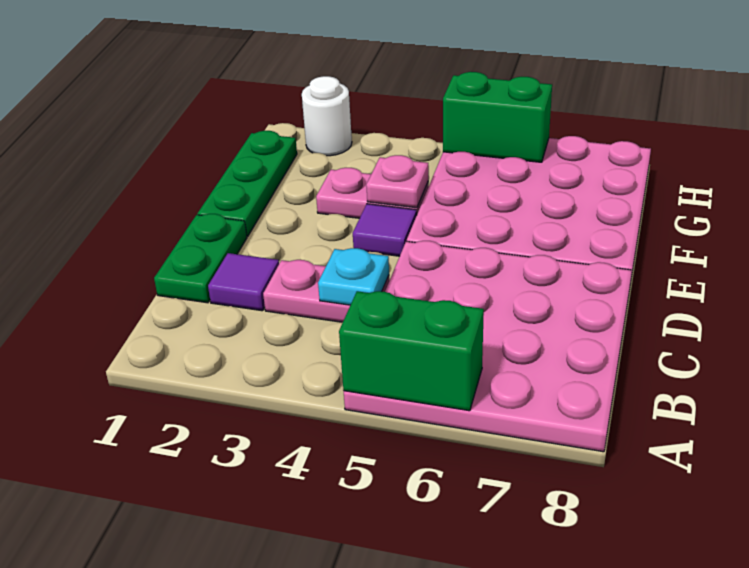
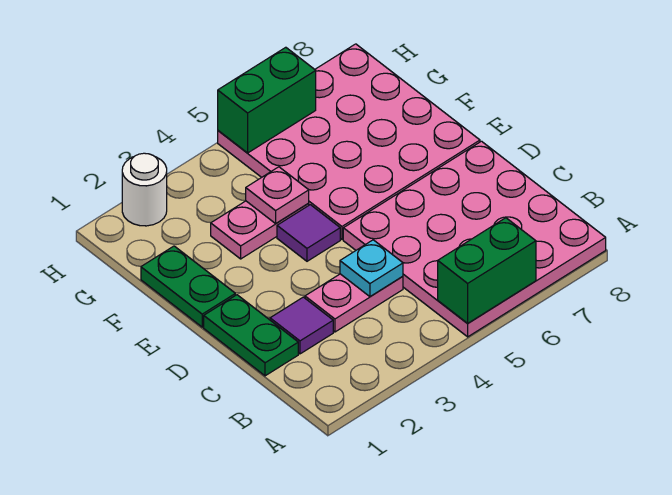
green 1x3 plate [197,131,297,236] -> green 1x2 plate [141,246,235,327]

